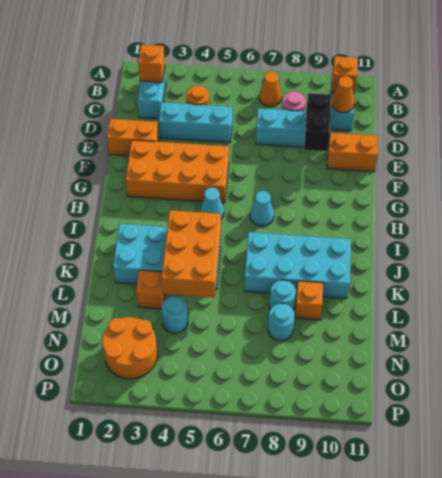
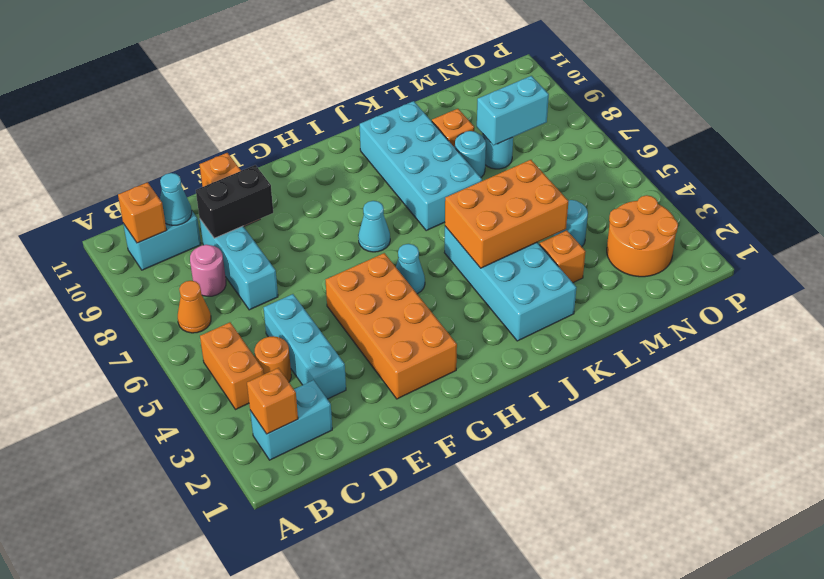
orange 1x1 cone [332,76,355,113] -> cyan 1x1 cone [160,173,192,225]
orange 1x2 brick [107,119,159,156] -> orange 1x2 brick moved to [200,322,264,409]
none -> cyan 1x2 brick [477,76,549,145]

